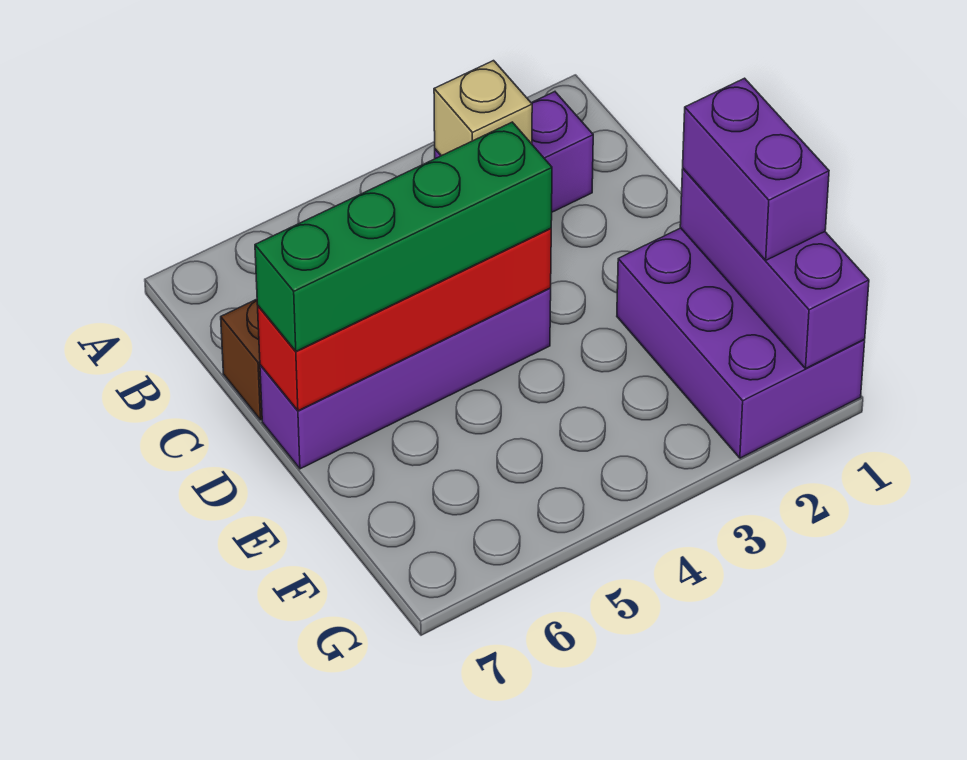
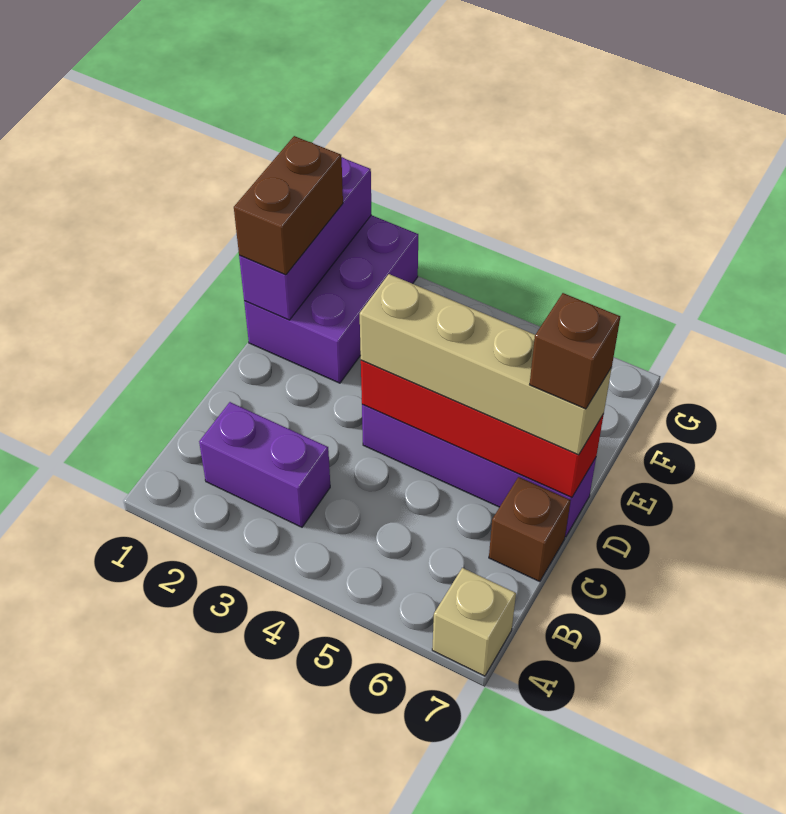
tan 1x1 brick [434,61,532,156] -> tan 1x1 brick moved to [432,568,516,676]
green 1x4 brick [255,122,552,351] -> tan 1x4 brick [360,274,612,455]
none -> brown 1x1 brick [530,293,620,409]
purple 1x2 brick [683,78,829,260] -> brown 1x2 brick [234,136,343,275]

